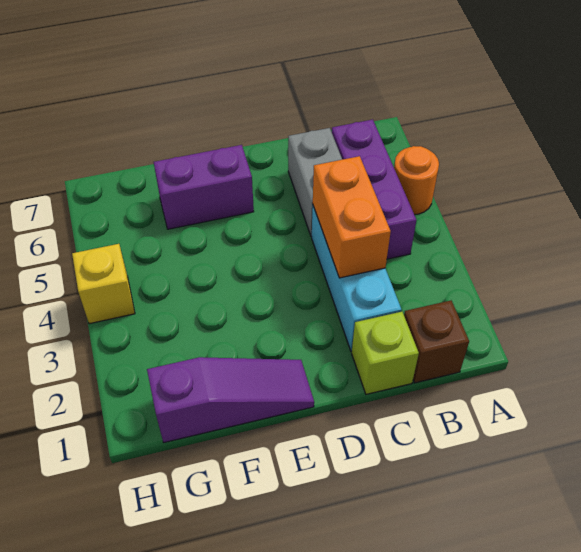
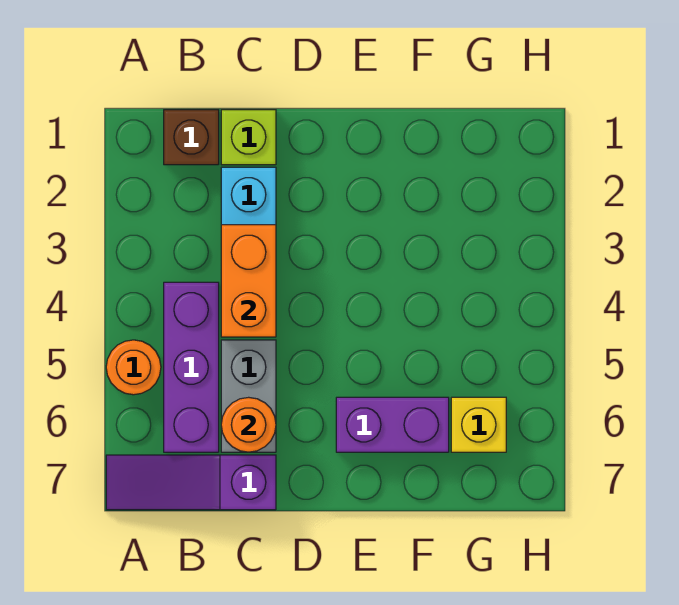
none -> orange 1x1 round brick [221,397,276,452]
purple 1x3 slope [147,357,314,443] -> purple 1x3 slope moved to [106,455,276,510]
yellow 1x1 brick [72,244,135,324] -> yellow 1x1 brick moved to [451,397,506,452]

